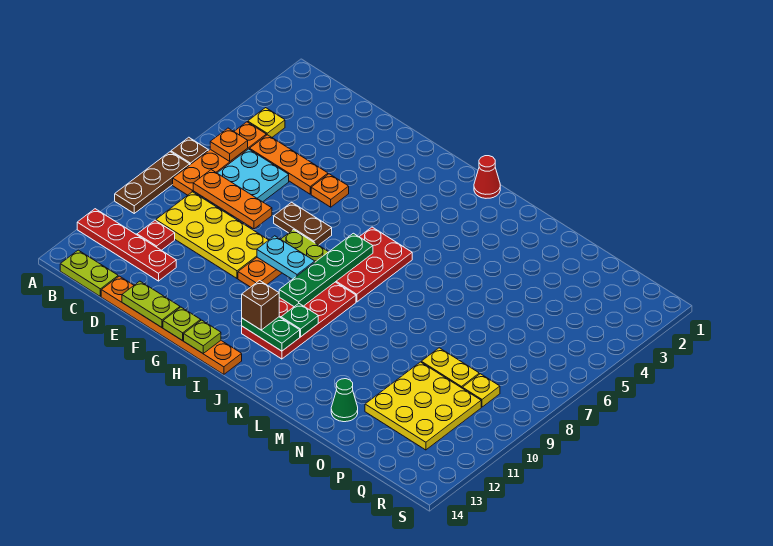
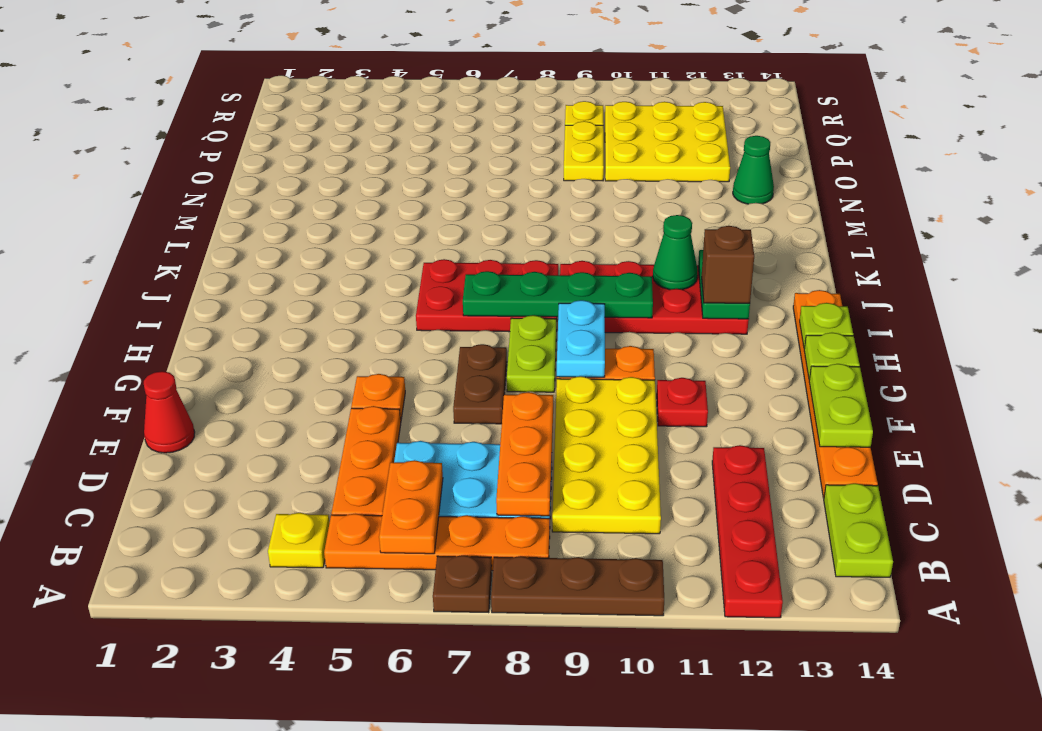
orange 1x1 plate [210,128,248,161] -> orange 1x2 plate [379,460,443,554]
red 1x1 plate [137,221,175,250] -> red 1x1 plate moved to [657,378,708,427]
red 1x1 cone [474,156,500,198] -> red 1x1 cone moved to [144,371,195,453]
green 1x1 plate [281,304,318,337] -> green 1x1 cone [653,215,698,290]

